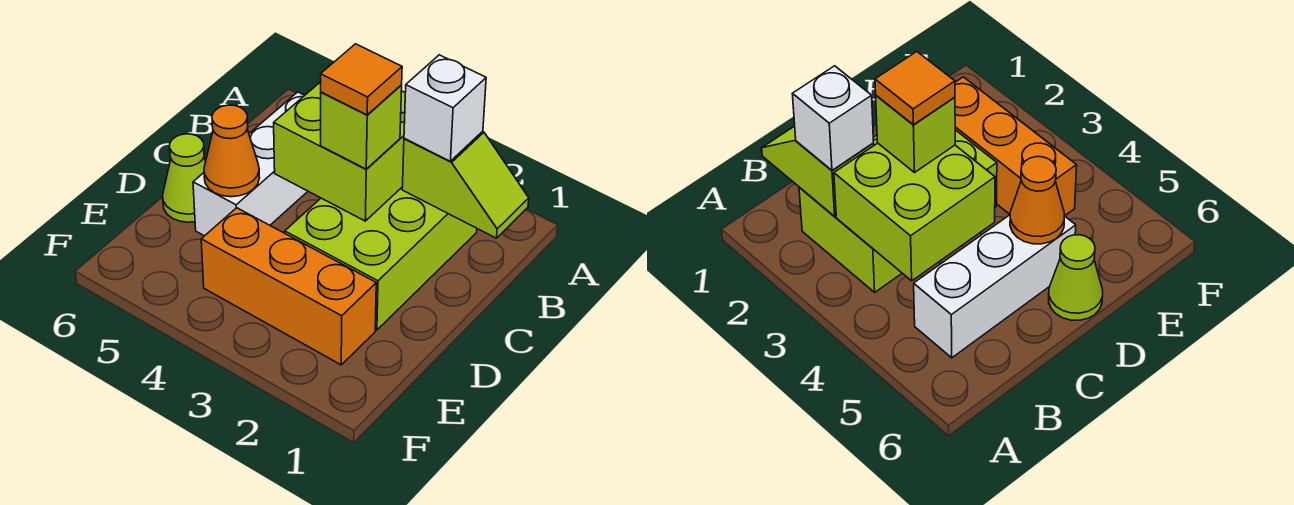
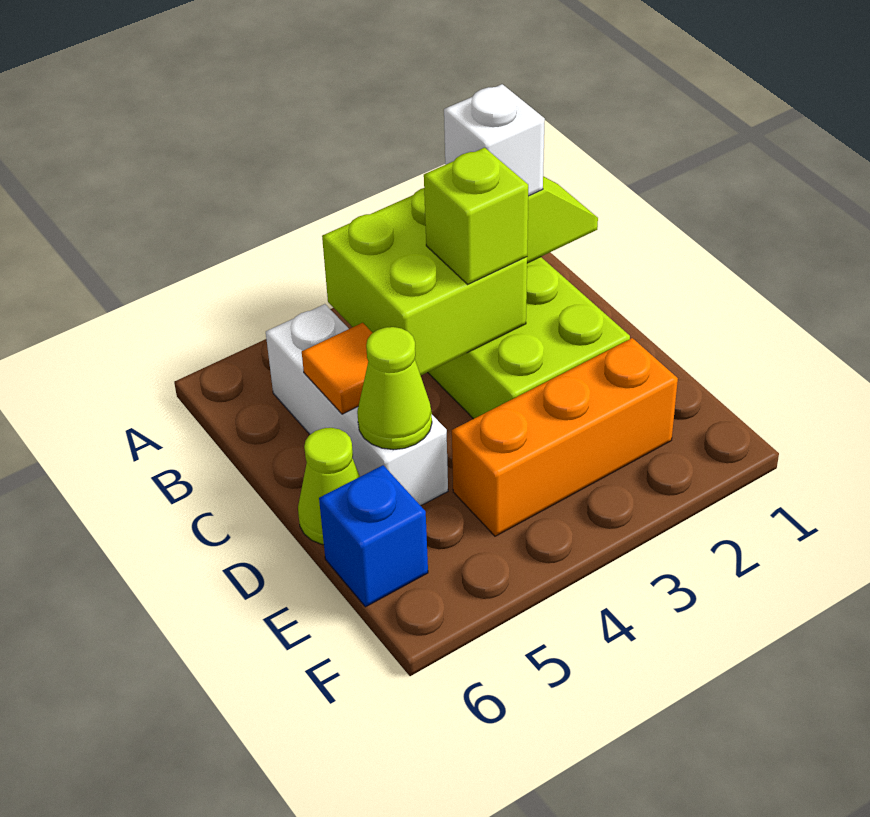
orange 1x1 tile [321,44,402,115] -> orange 1x1 tile moved to [302,323,372,414]
orange 1x1 cone [204,105,260,197] -> lime 1x1 cone [357,327,432,450]
none -> blue 1x1 brick [319,465,428,607]

